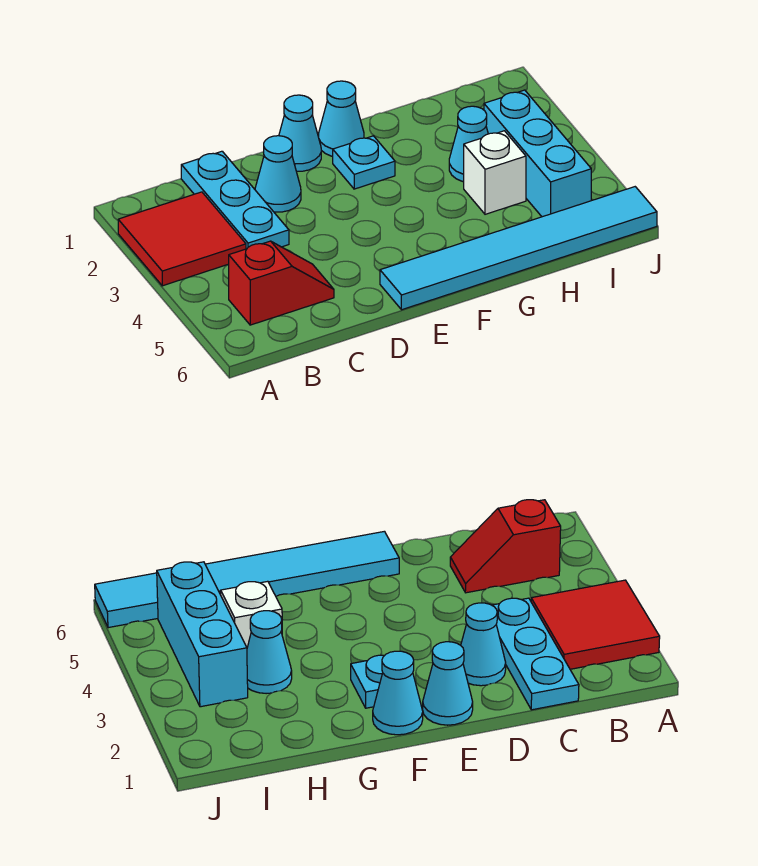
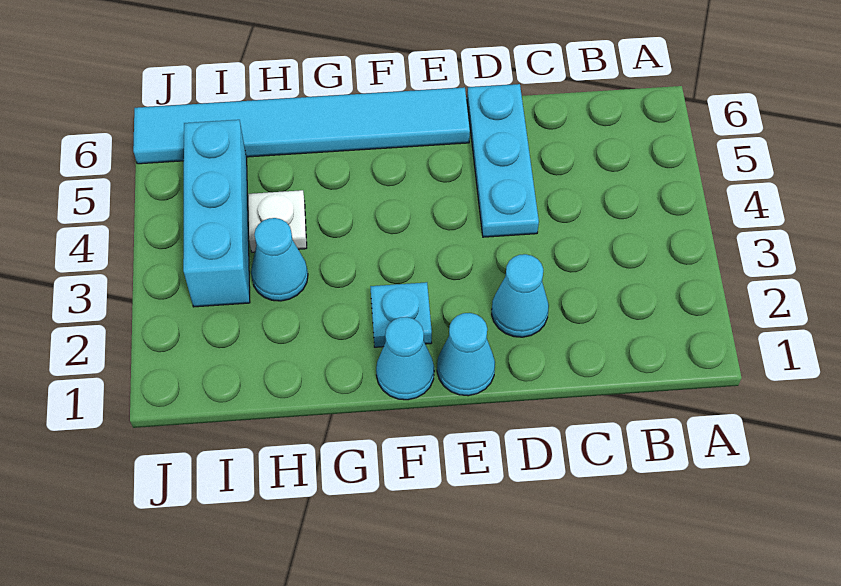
red 2x2 tile [118,192,246,286] -> none
red 1x2 slope [229,241,334,325] -> none
cyan 1x3 plate [181,151,289,249] -> cyan 1x3 plate moved to [467,84,539,237]
white 1x1 brick [464,131,526,214] -> white 1x1 plate [248,190,307,252]

